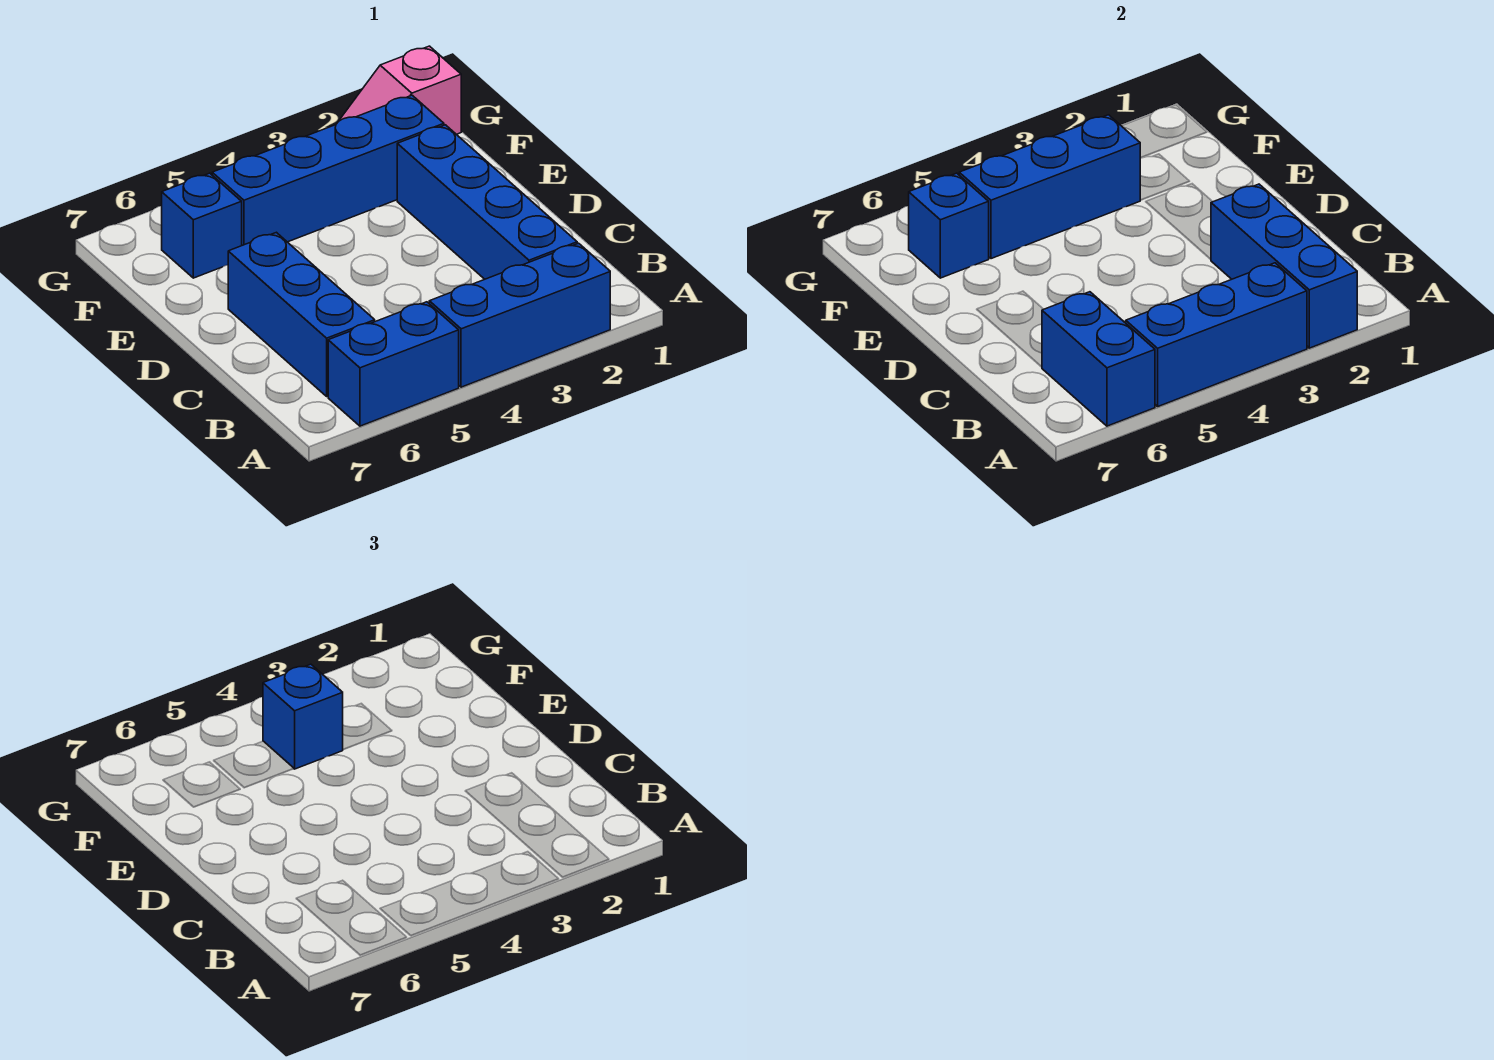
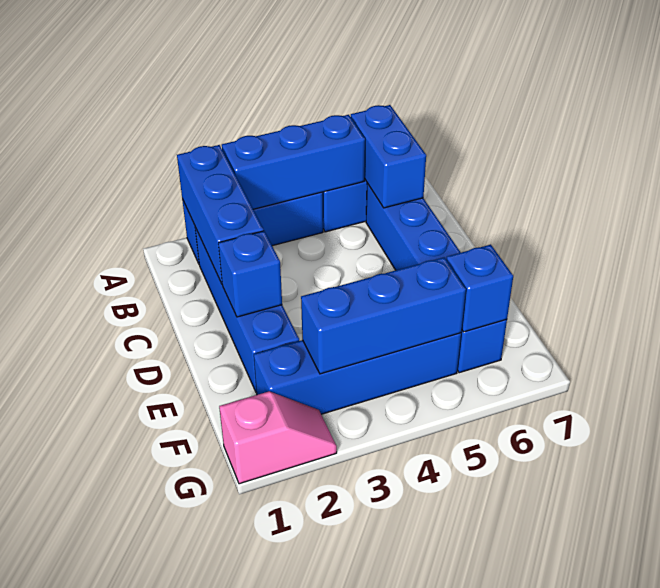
blue 1x1 brick [263,664,343,769] -> blue 1x1 brick moved to [218,231,282,317]

